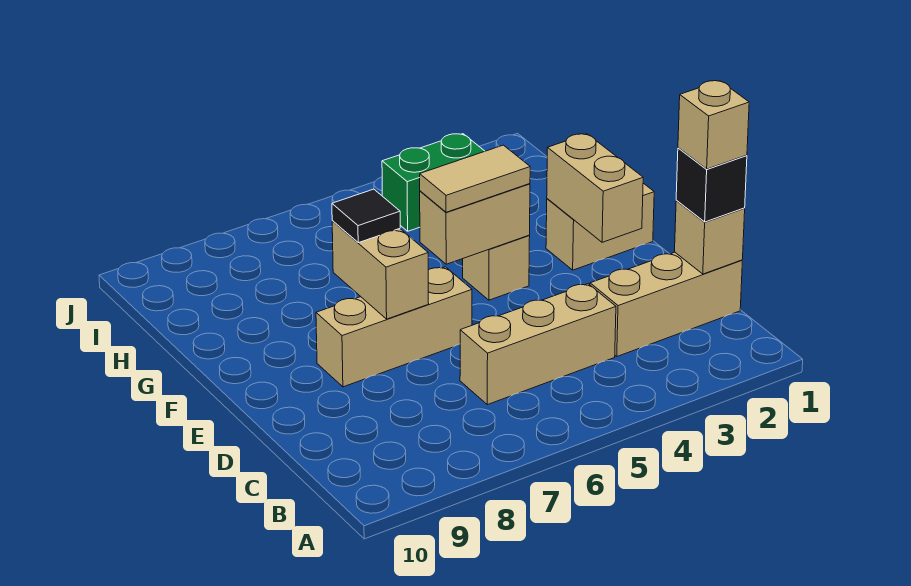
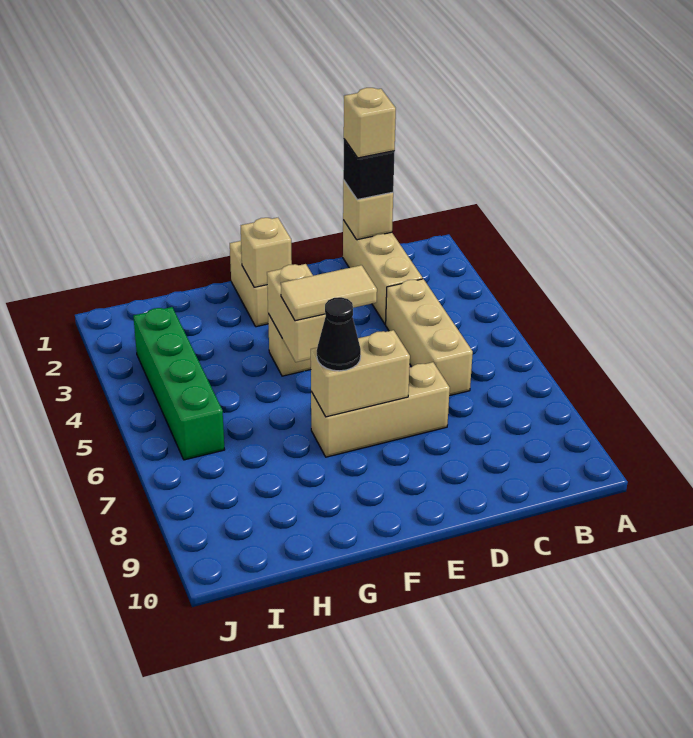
tan 1x2 brick [547,134,643,242] -> tan 1x1 brick [241,218,292,287]
tan 1x3 brick [316,267,472,387] -> tan 1x3 brick turned to [311,362,450,457]
tan 1x2 tile [420,145,530,212] -> tan 1x2 tile turned to [281,265,377,321]
black 1x1 tile [332,189,400,243] -> black 1x1 cone [317,297,361,371]
green 1x2 brick [382,134,485,231] -> green 1x4 brick [133,307,225,460]

